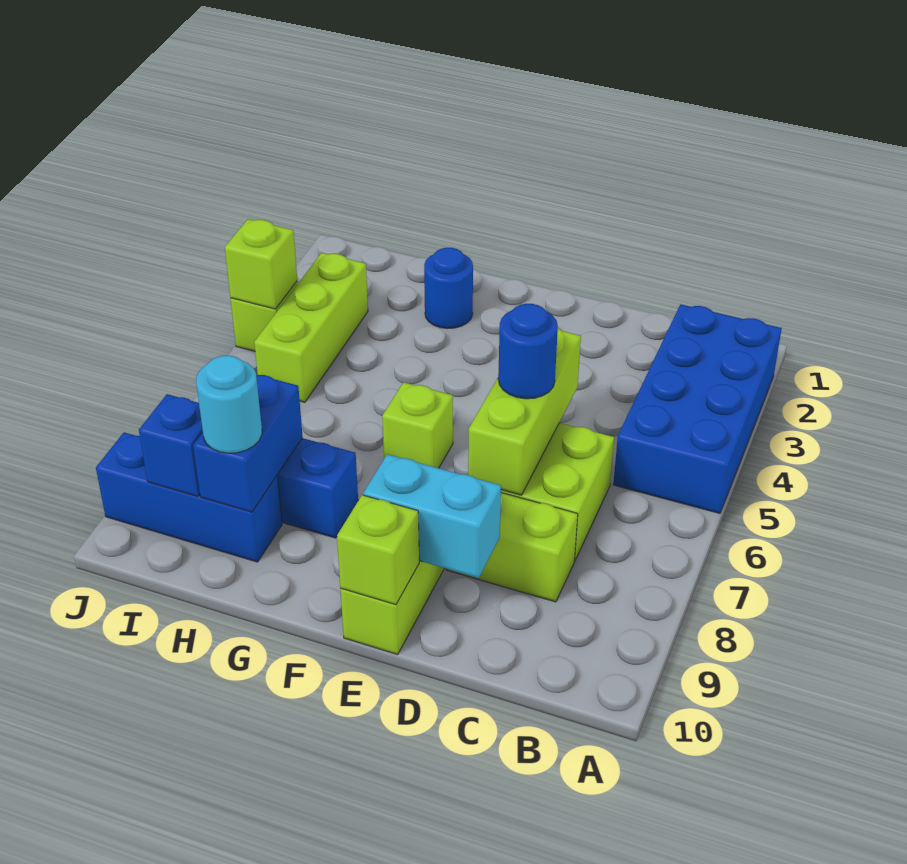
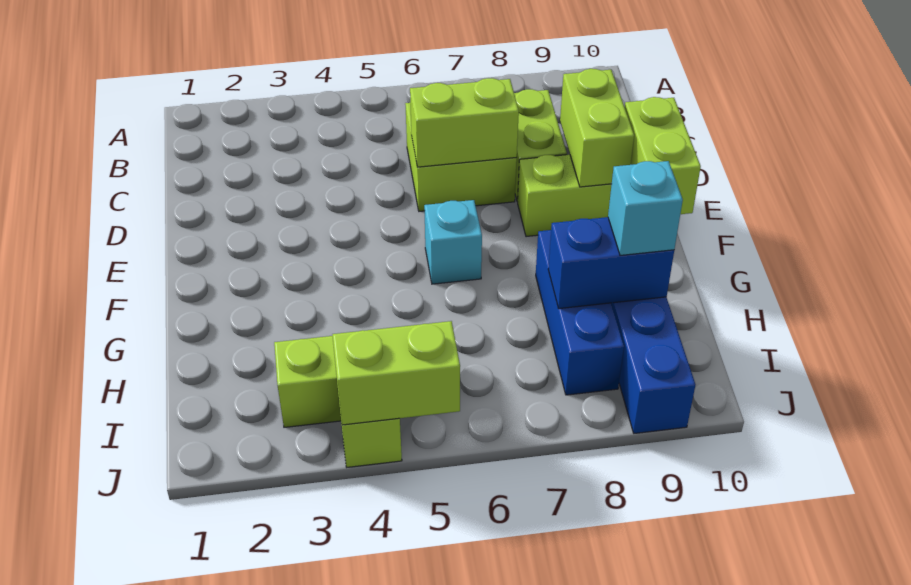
blue 2x4 brick [613,304,782,513] -> none
lime 1x3 brick [468,328,581,495] -> lime 1x2 brick [410,78,519,167]
blue 1x1 round brick [498,304,558,399] -> none
cyan 1x2 brick [363,454,501,578] -> lime 1x2 brick [560,69,634,187]
lime 1x1 brick [337,495,419,605] -> lime 1x2 brick [625,97,701,214]
lime 1x1 brick [382,382,453,468] -> cyan 1x1 brick [424,200,482,284]
blue 1x1 round brick [424,248,473,329] -> none
cyan 1x1 round brick [196,356,262,453] -> cyan 1x1 brick [608,161,683,255]
blue 1x1 brick [139,394,203,497] -> none
lime 1x1 brick [225,219,297,309] -> lime 1x2 brick [332,321,460,425]

